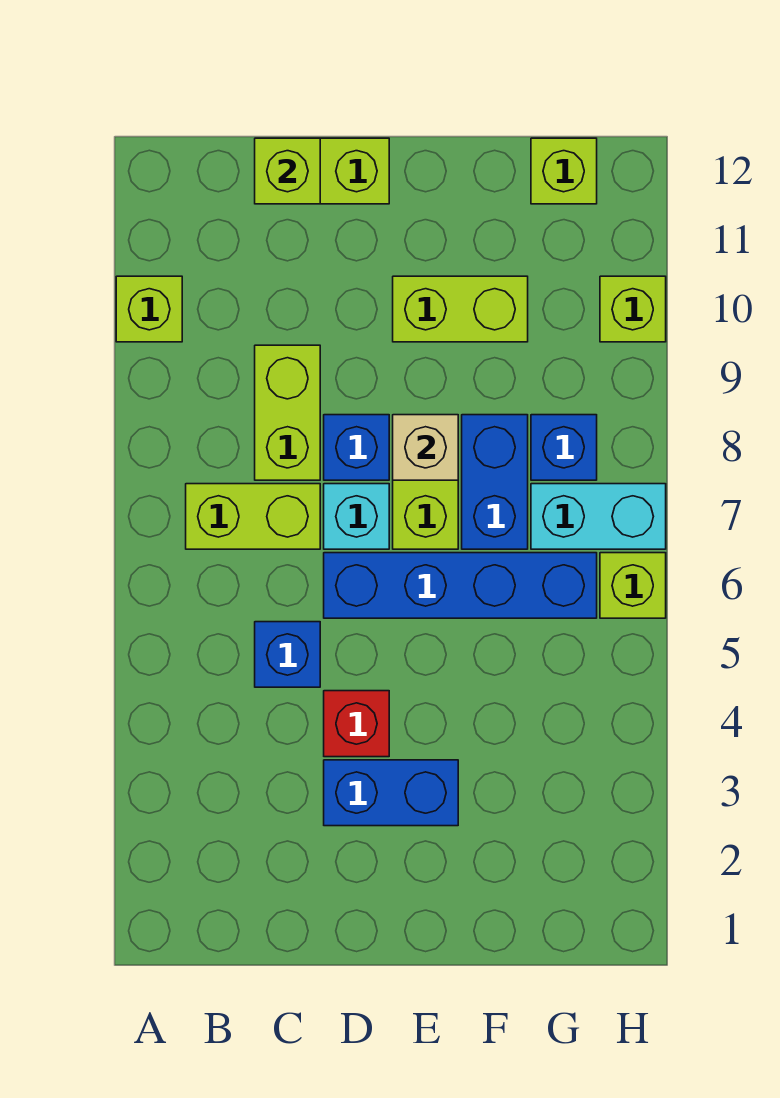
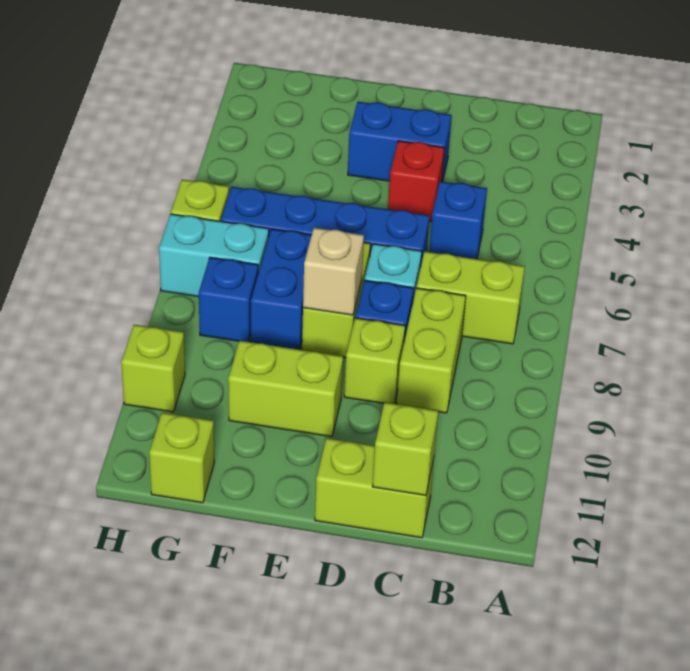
lime 1x1 brick [116,276,182,342] -> lime 1x1 brick moved to [344,318,405,404]

